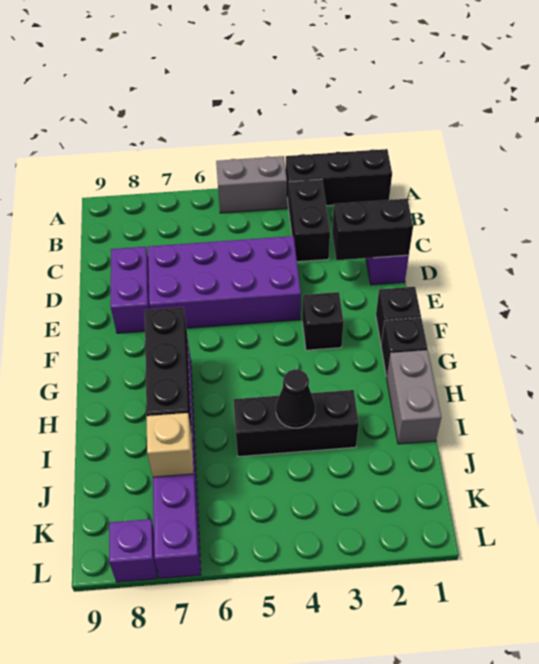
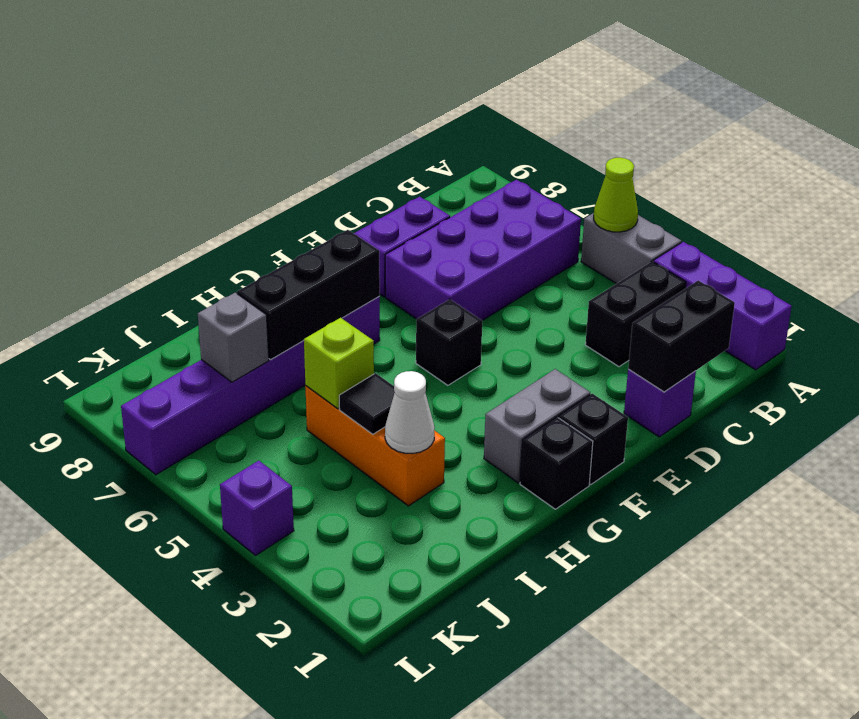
black 1x3 brick [286,149,392,208] -> purple 1x3 brick [653,242,792,370]
none -> lime 1x1 cone [594,158,638,232]
black 1x2 brick [332,199,413,260] -> black 1x2 brick turned to [628,280,735,392]
purple 2x4 brick [148,236,301,328] -> purple 2x4 brick turned to [385,180,581,320]
black 1x1 brick [302,292,344,350] -> black 1x1 brick moved to [416,299,482,385]
grey 1x2 brick [387,350,441,444] -> grey 1x2 brick moved to [484,369,590,483]
black 1x3 brick [233,390,359,457] -> orange 1x3 brick [305,386,445,506]
none -> white 1x1 cone [385,371,434,454]
black 1x1 cone [276,369,315,428] -> black 1x1 tile [339,373,395,434]
none -> lime 1x1 brick [304,318,374,409]
tan 1x1 brick [146,413,194,477] -> grey 1x1 brick [198,293,269,382]
purple 1x1 brick [109,519,158,582] -> purple 1x1 brick moved to [220,461,294,555]

